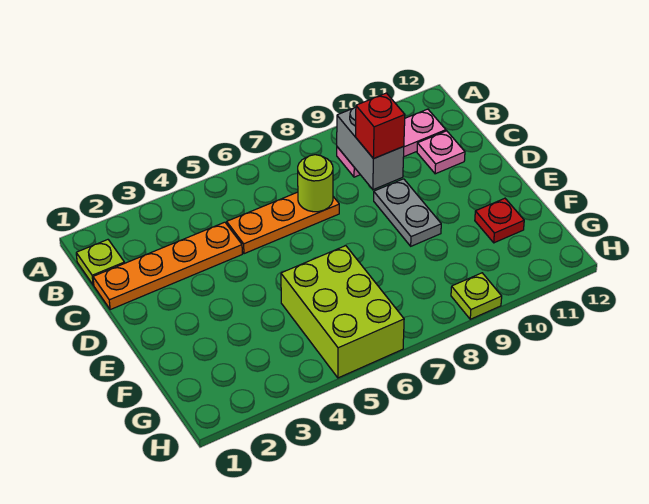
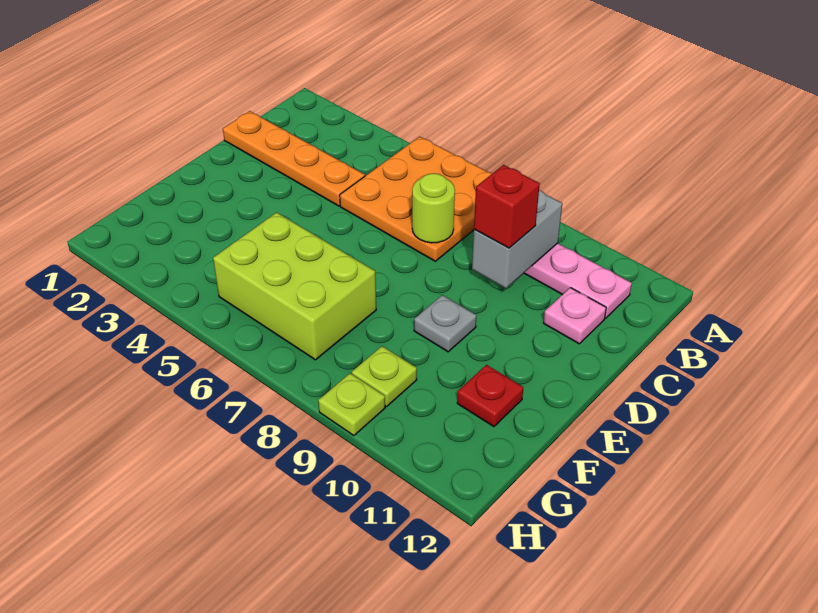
lime 1x1 plate [76,240,125,285] -> lime 1x1 plate moved to [352,346,417,406]
orange 1x3 plate [227,192,339,254] -> orange 3x3 plate [340,137,492,261]
grey 1x2 plate [374,179,441,246] -> grey 1x1 plate [414,295,477,352]
lime 2x3 brick [281,246,404,378] -> lime 2x3 brick turned to [213,212,376,360]

